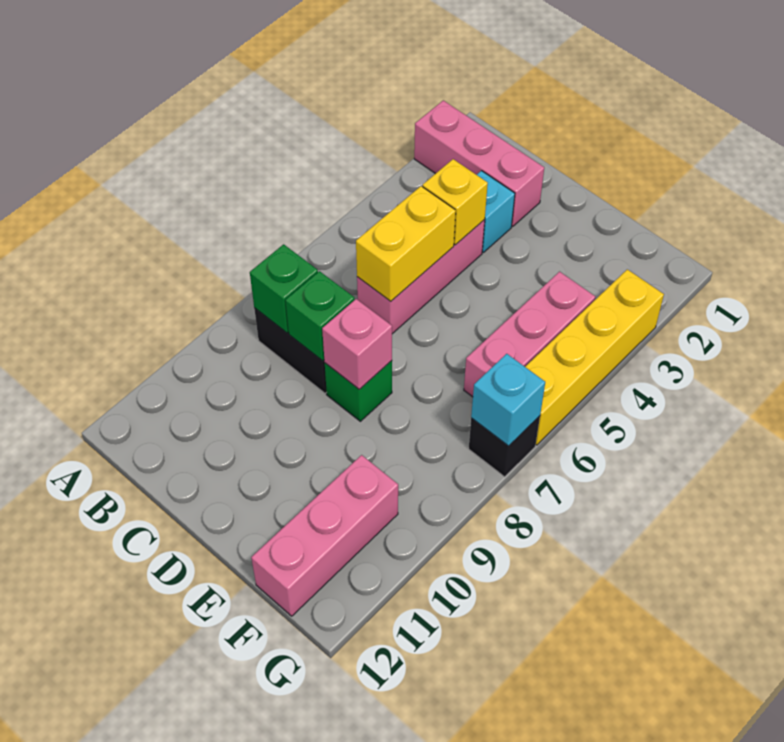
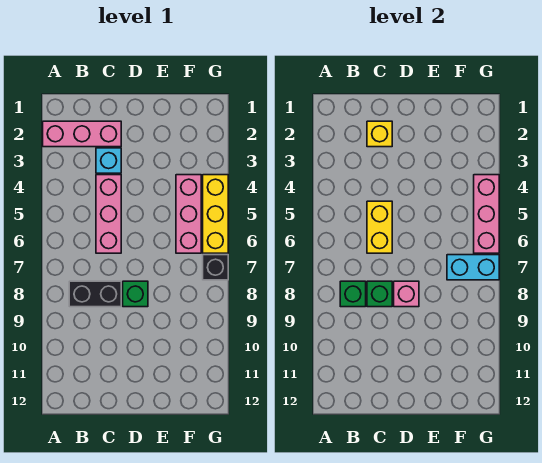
yellow 1x1 brick [423,159,488,245] -> yellow 1x1 brick moved to [367,121,392,147]
pink 1x3 brick [251,455,398,616] -> pink 1x3 brick moved to [474,175,499,253]
yellow 1x4 brick [525,269,664,445] -> yellow 1x3 brick [203,175,228,253]
cyan 1x1 brick [471,354,545,446] -> cyan 1x2 brick [447,255,499,280]

